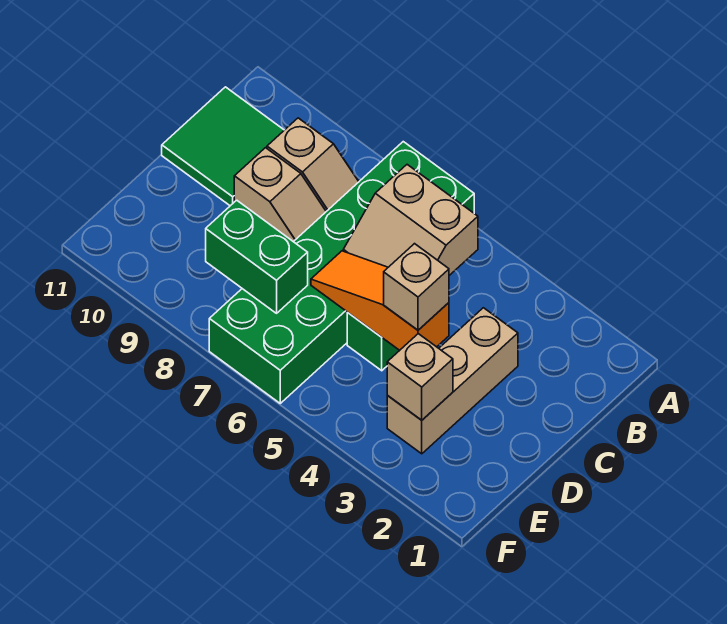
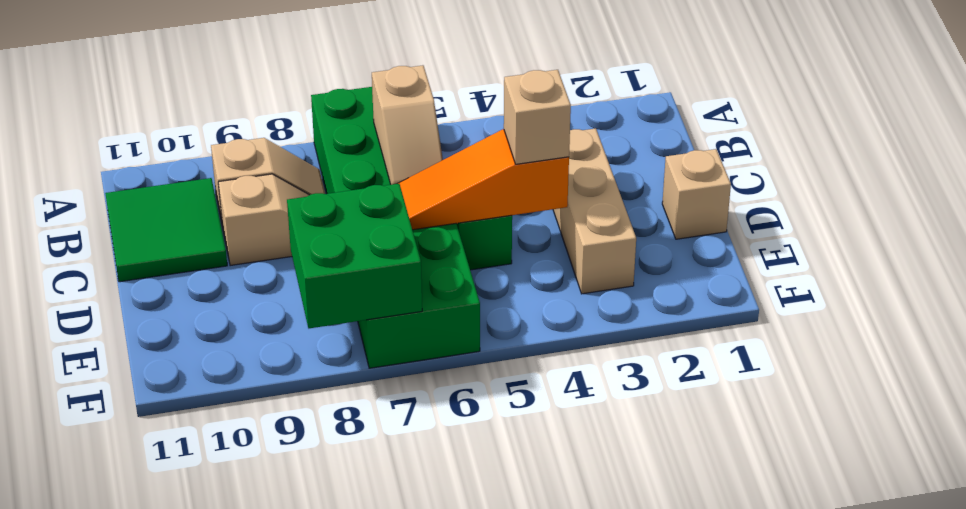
tan 2x2 slope [343,165,478,275] -> tan 1x2 slope [372,65,443,185]
tan 1x1 brick [387,334,453,420] -> tan 1x1 brick moved to [662,149,731,239]
green 1x2 brick [206,200,308,313] -> green 2x2 brick [287,183,422,328]

